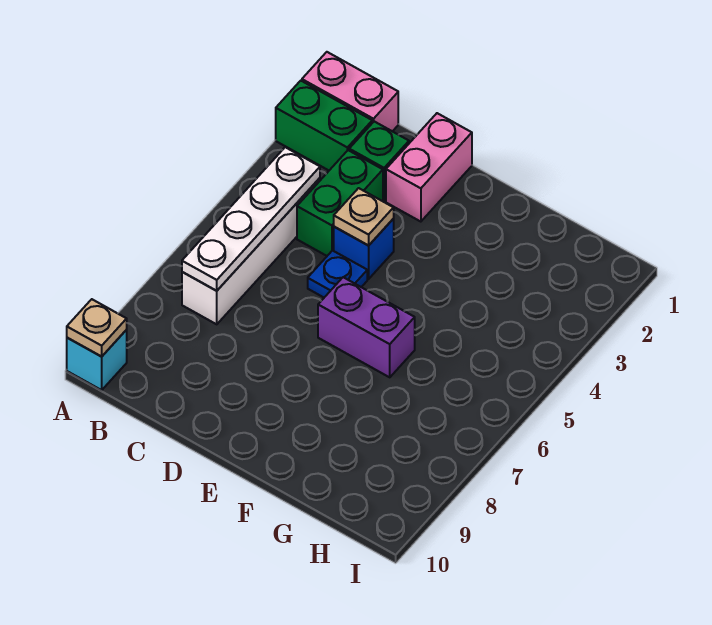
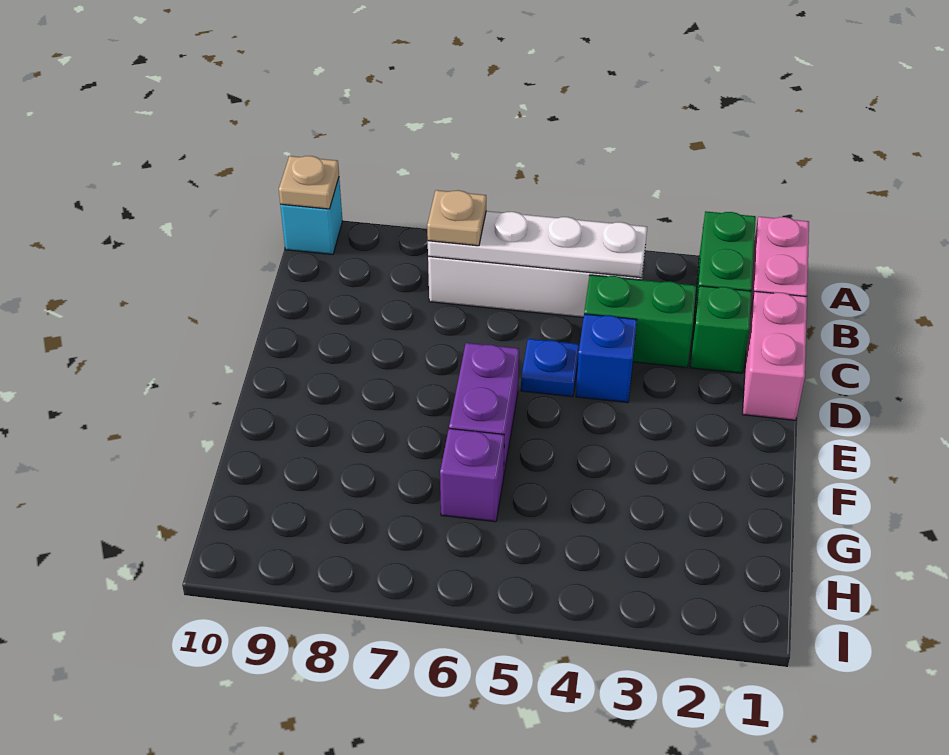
pink 1x2 brick [386,113,472,222] -> pink 1x2 brick turned to [743,291,807,420]
tan 1x1 plate [334,188,394,246] -> tan 1x1 plate moved to [427,190,486,246]
none -> purple 1x1 brick [440,429,504,522]

